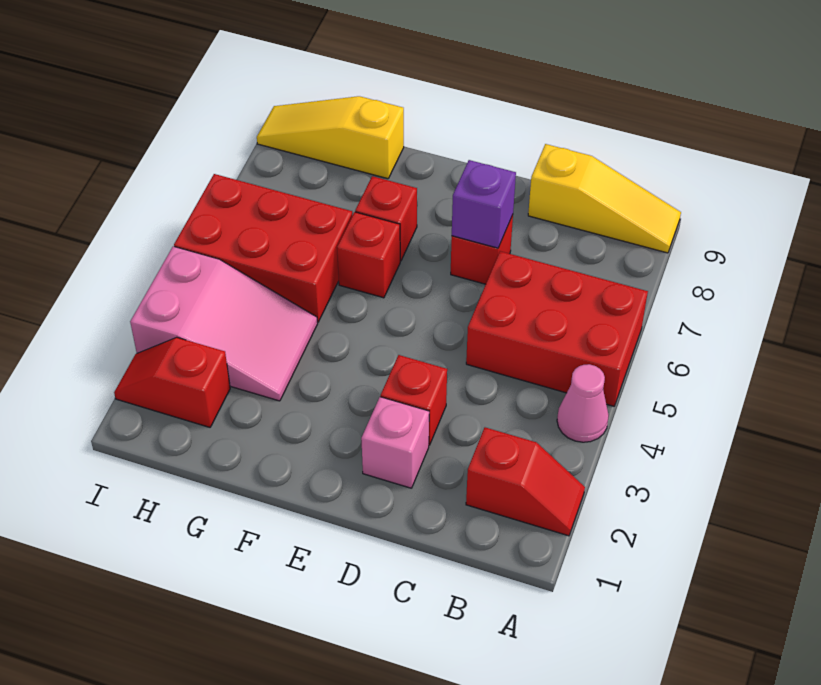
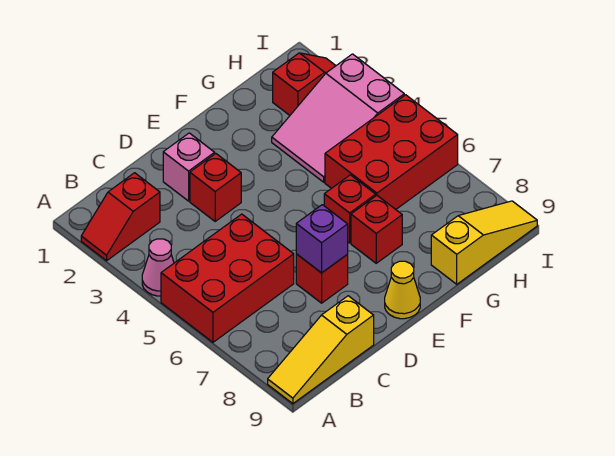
none -> yellow 1x1 cone [385,261,420,319]

